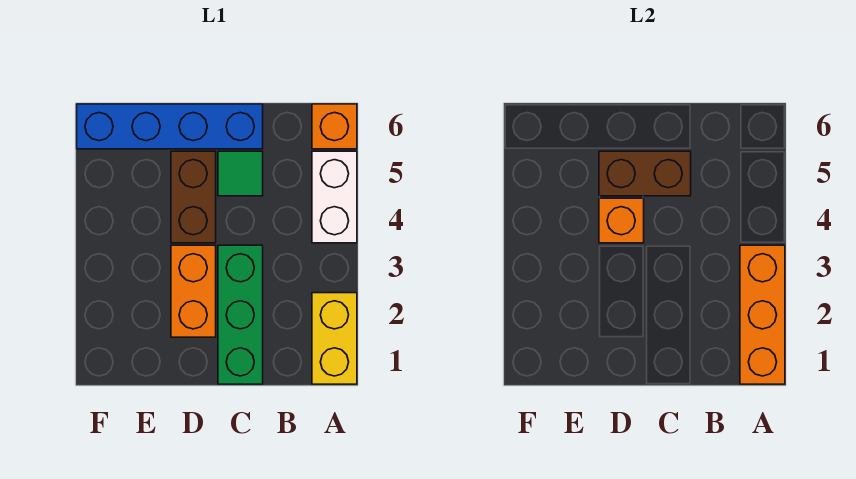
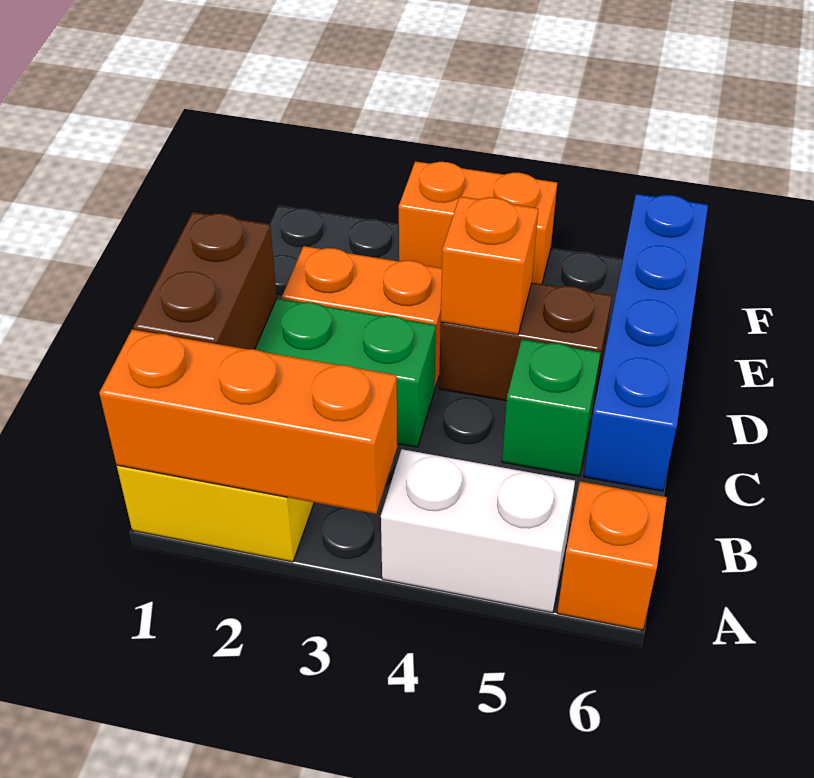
green 1x1 tile [218,151,263,196] -> green 1x1 brick [502,339,601,476]
brown 1x2 brick [599,151,691,196] -> brown 1x2 brick moved to [134,212,277,349]
none -> orange 1x2 brick [399,161,557,284]

